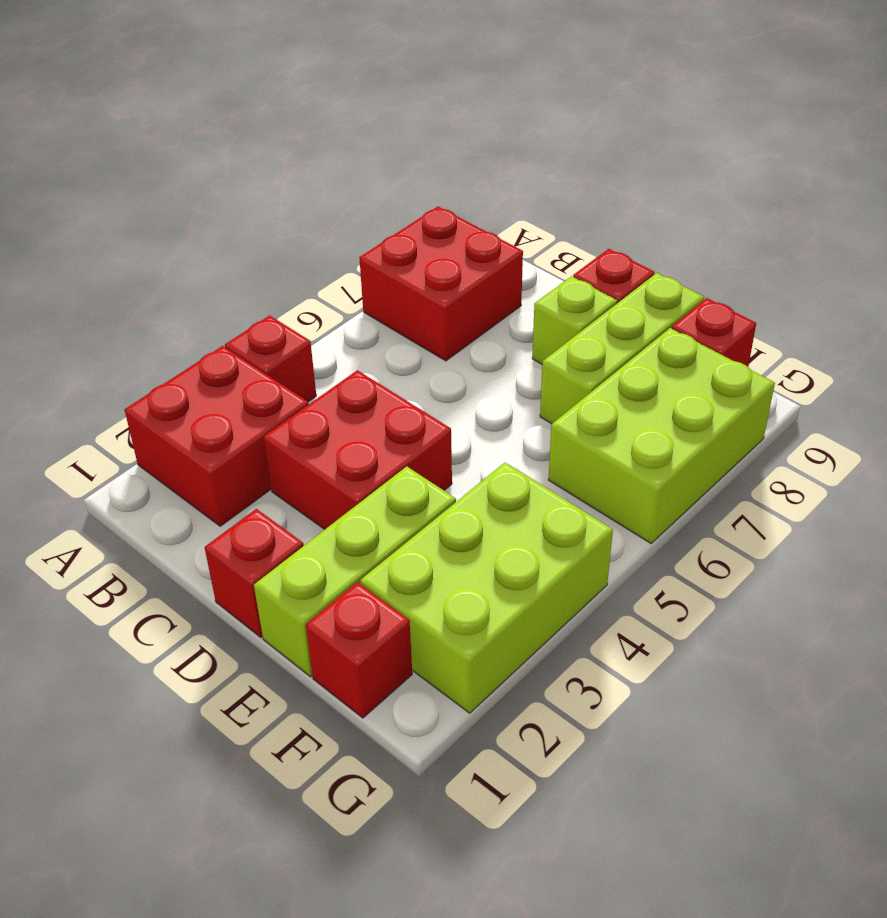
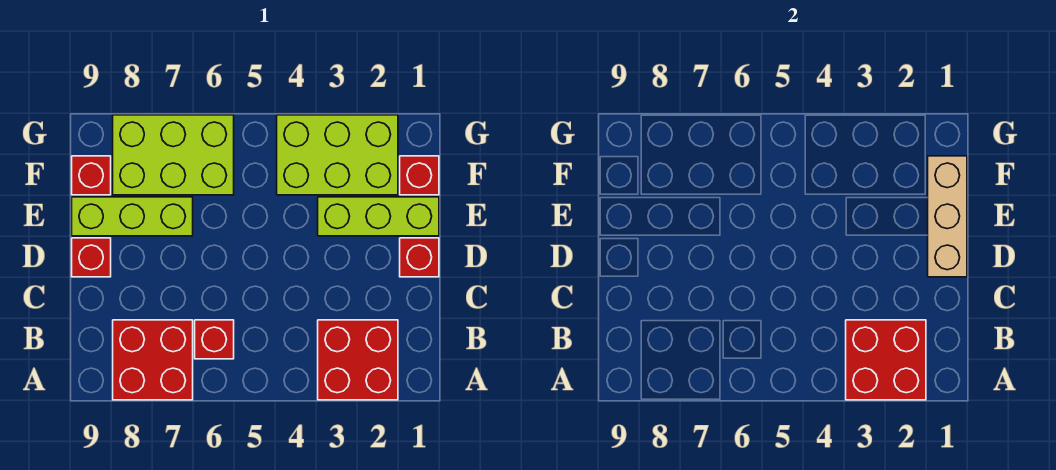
red 1x1 brick [225,316,316,402] -> red 1x1 brick moved to [195,320,234,359]
red 2x2 brick [264,370,452,529] -> red 2x2 brick moved to [846,320,926,400]
none -> tan 1x3 brick [928,156,967,277]
lime 1x1 brick [532,276,617,364] -> none

